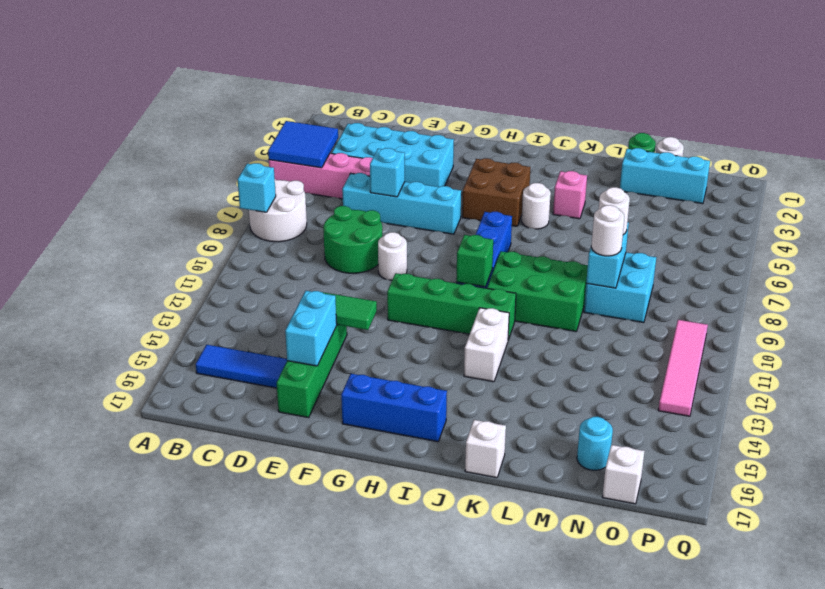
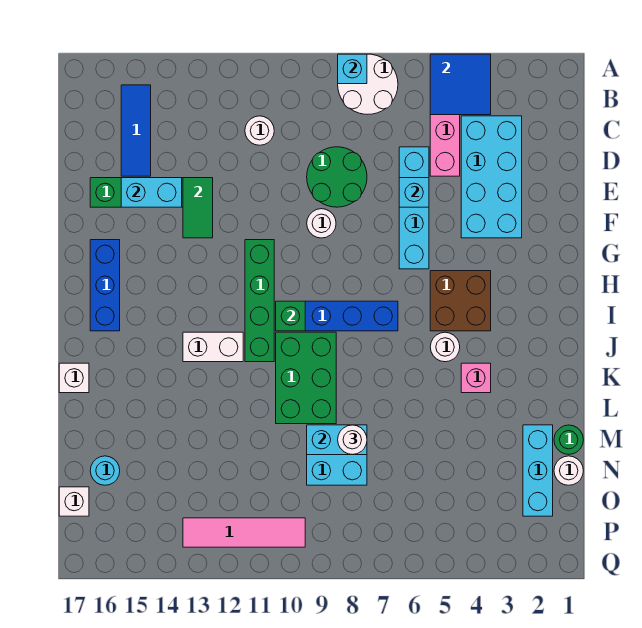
white 1x1 round brick [591,205,624,256] -> white 1x1 round brick moved to [245,116,274,145]

